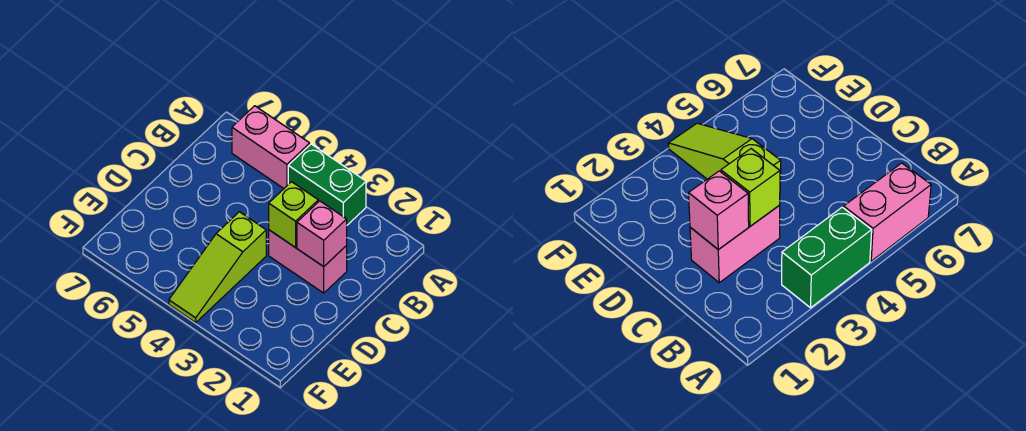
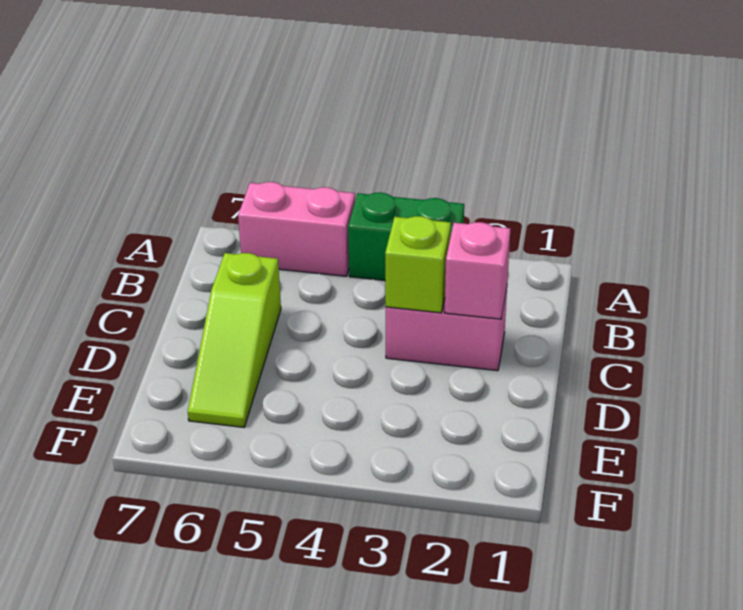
lime 1x3 slope [169,212,266,323] -> lime 1x3 slope moved to [188,253,281,427]

